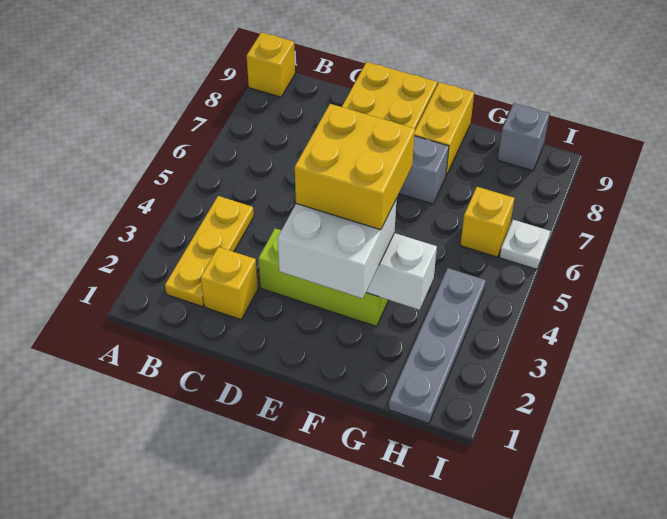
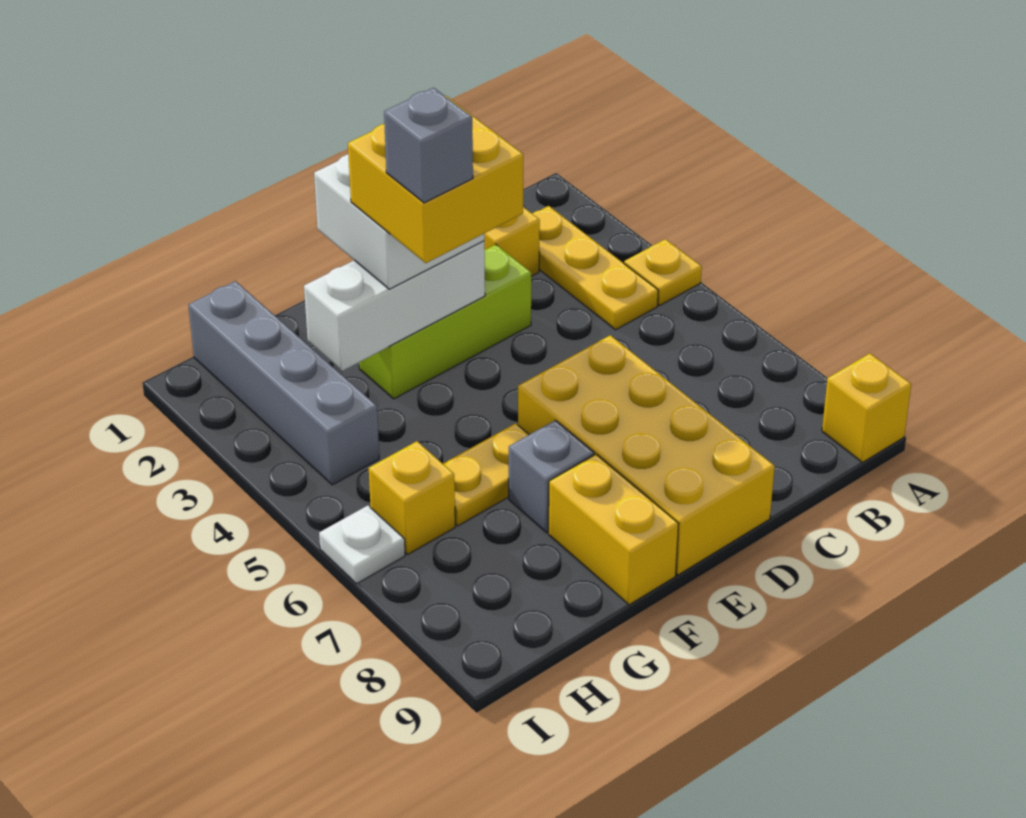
none -> yellow 1x1 plate [624,239,702,306]
none -> yellow 1x2 plate [443,423,529,526]
grey 1x4 plate [389,268,486,423] -> grey 1x4 brick [188,281,379,485]
grey 1x1 brick [498,103,550,171] -> grey 1x1 brick moved to [384,88,473,203]

